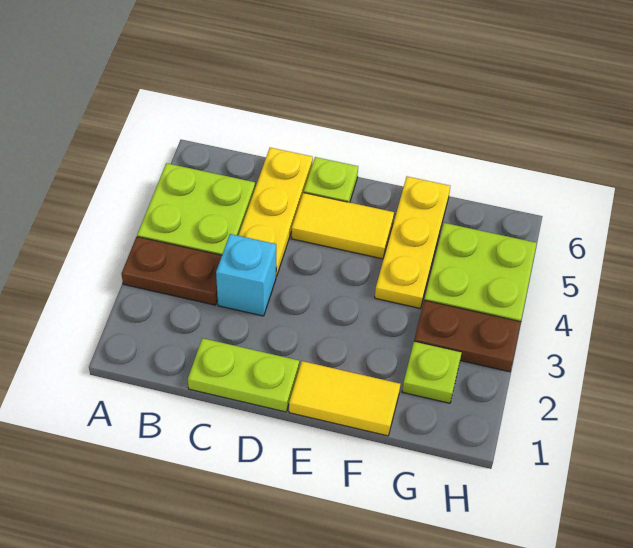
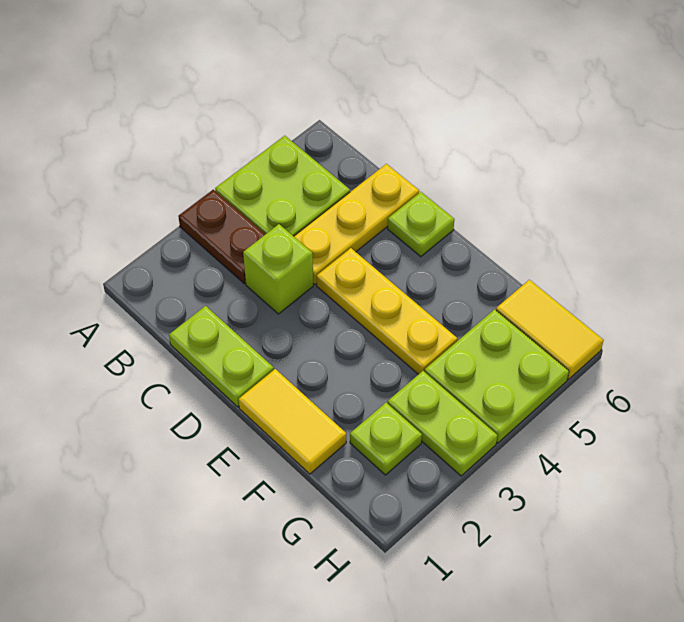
cyan 1x1 brick [216,234,276,316] -> lime 1x1 brick [243,224,313,314]
yellow 1x2 tile [291,193,394,259] -> yellow 1x2 tile moved to [496,280,604,379]
yellow 1x3 plate [375,177,450,308] -> yellow 1x3 plate turned to [317,248,457,374]
brown 1x2 plate [414,300,521,372] -> lime 1x2 plate [388,371,498,476]

